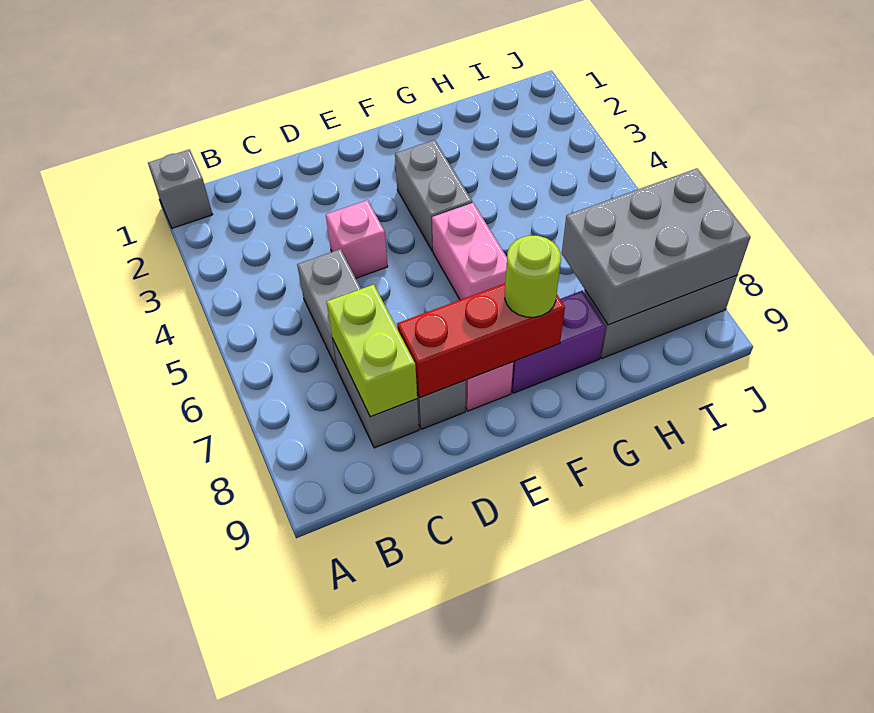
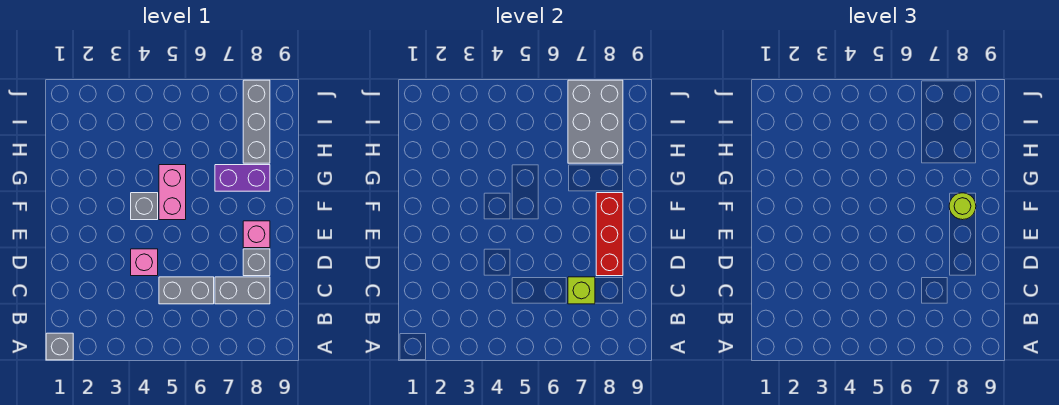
lime 1x2 brick [327,285,417,417] -> lime 1x1 brick [568,277,595,304]
grey 1x2 brick [395,140,472,251] -> grey 1x1 brick [131,193,158,220]
pink 1x2 brick [432,203,507,300] -> pink 1x2 brick turned to [159,165,186,220]
purple 1x2 brick [511,291,606,393] -> purple 1x2 brick turned to [215,165,270,191]

